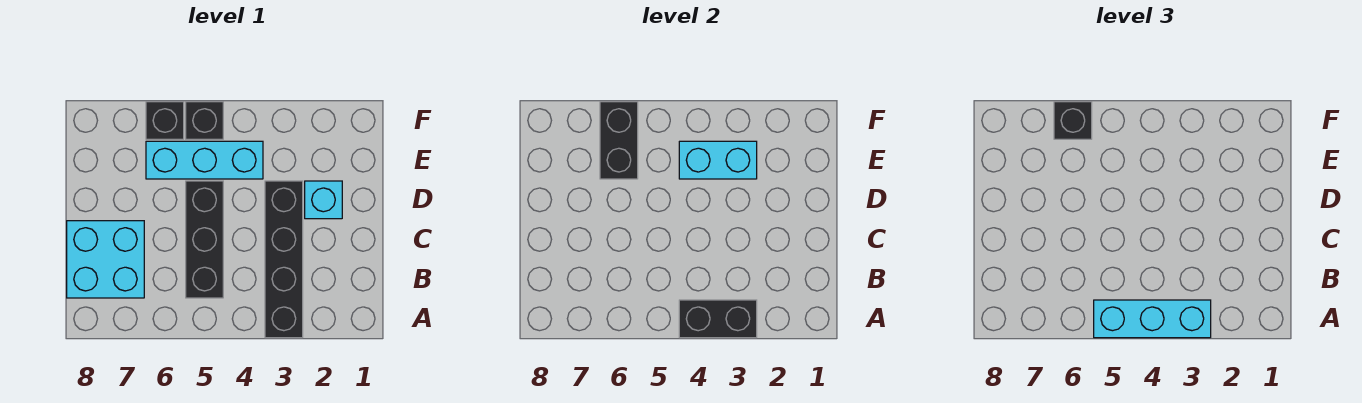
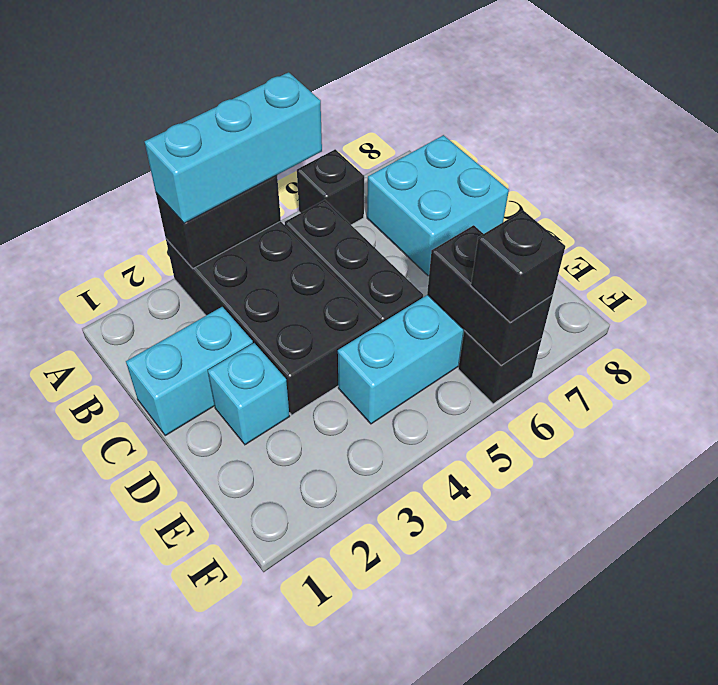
black 1x4 brick [265,181,303,338] -> black 2x4 brick [166,221,380,415]
cyan 1x2 brick [679,141,757,179] -> cyan 1x2 brick moved to [126,307,253,436]
black 1x1 brick [186,102,223,139] -> black 1x1 brick moved to [297,149,364,225]

